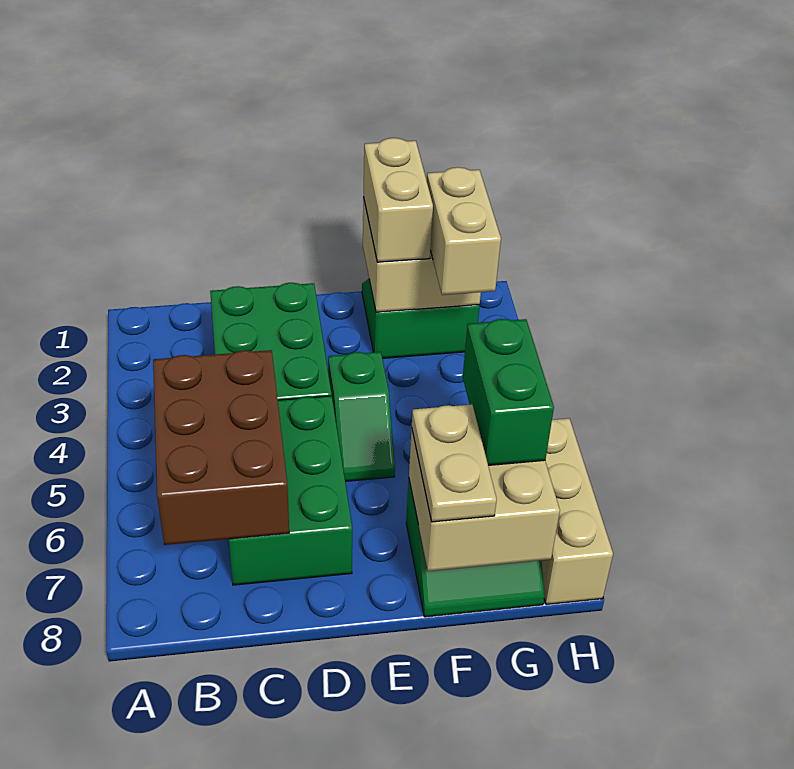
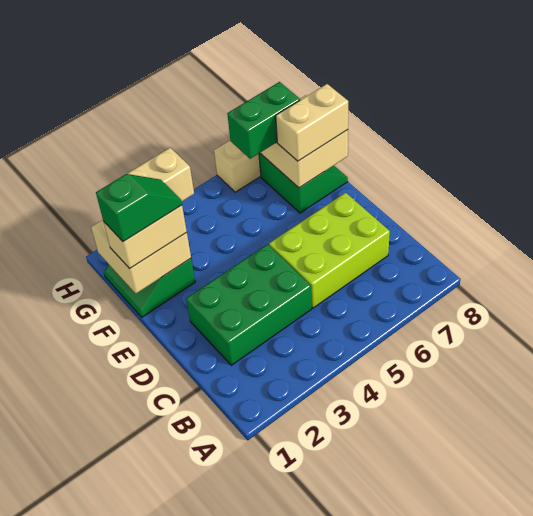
brown 2x3 brick [153,350,289,545] -> none
green 2x3 brick [229,396,352,585] -> lime 2x3 brick [269,193,390,308]
green 1x2 slope [328,352,395,481] -> green 1x2 slope moved to [96,174,182,242]
tan 1x2 plate [412,404,497,522] -> tan 1x2 brick [276,84,348,161]

